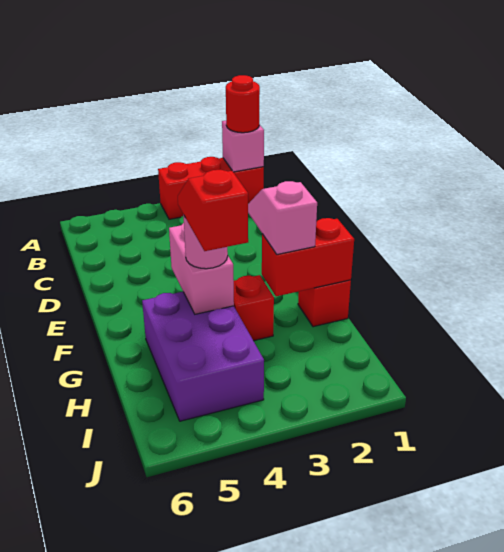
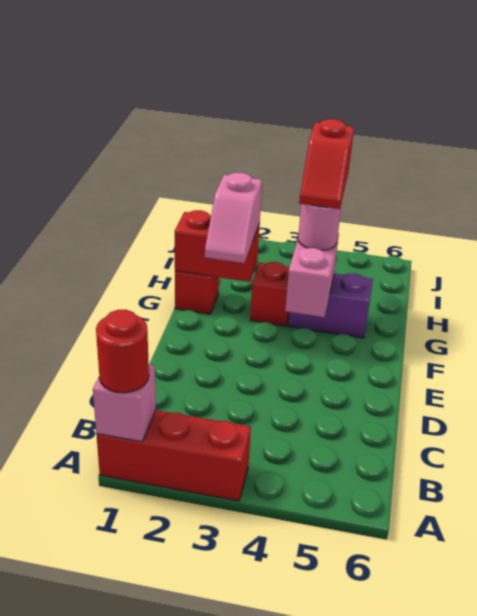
purple 2x3 brick [142,292,264,421] -> purple 1x2 brick [288,273,373,338]

